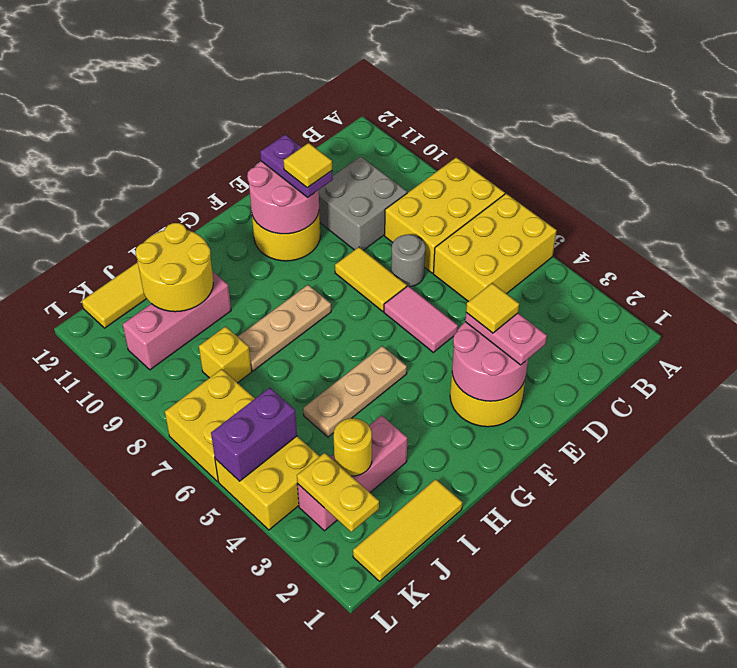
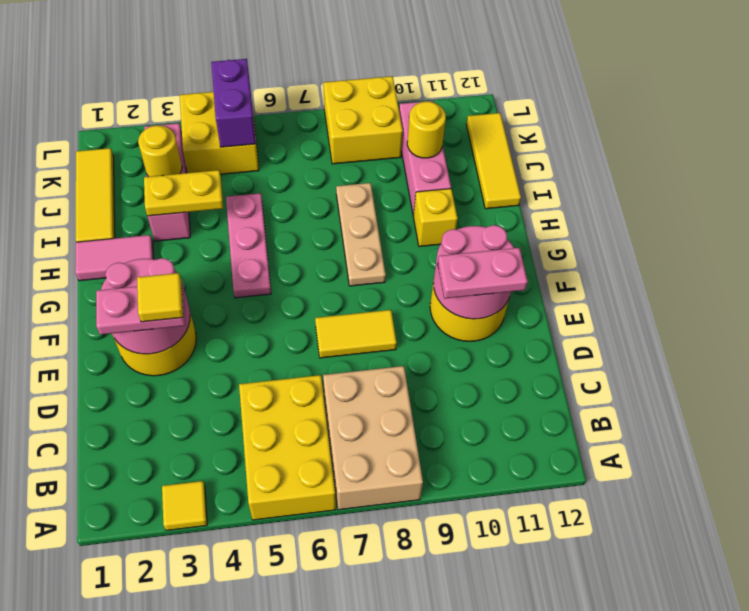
yellow 2x3 brick [385,157,505,273] -> tan 2x3 brick [323,366,423,510]
grey 2x2 brick [319,156,407,250] -> none
grey 1x1 round brick [391,235,425,287] -> none
pink 1x2 tile [384,286,458,352] -> pink 1x2 tile moved to [75,235,154,281]
purple 1x2 plate [260,135,333,197] -> pink 1x2 plate [438,248,528,299]
yellow 1x1 tile [283,143,332,188] -> yellow 1x1 tile moved to [162,481,207,530]
tan 1x3 plate [303,346,407,437] -> pink 1x3 plate [226,193,271,298]
yellow 2x2 round brick [136,223,213,312] -> yellow 1x1 round brick [407,102,446,158]
yellow 1x1 brick [199,327,252,383] -> yellow 1x1 brick moved to [413,189,458,246]
yellow 1x2 plate [297,453,379,532] -> yellow 1x2 plate moved to [144,170,223,216]
yellow 2x2 brick [165,369,255,482] -> yellow 2x2 brick moved to [324,76,403,164]

